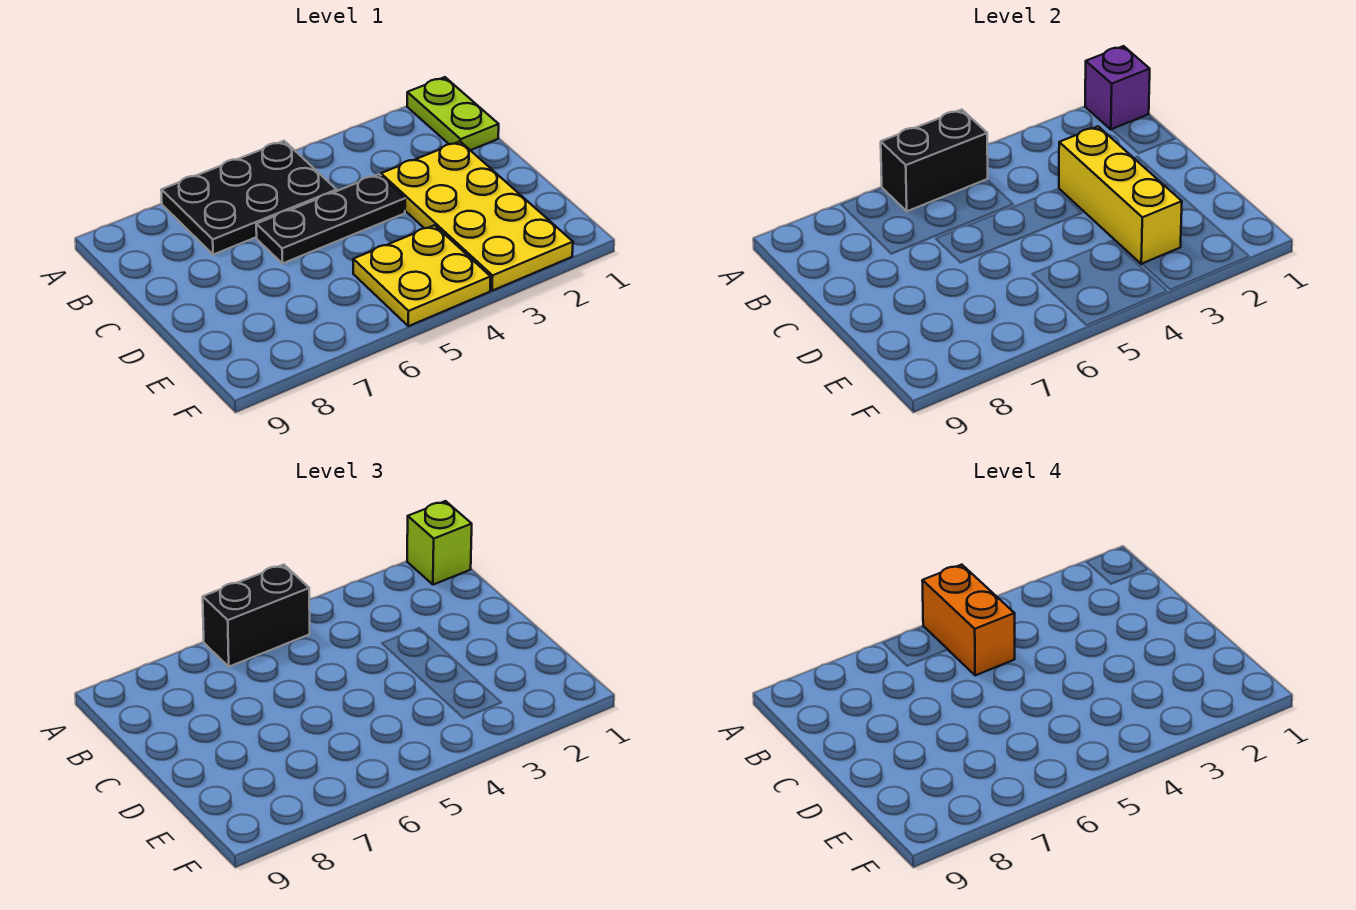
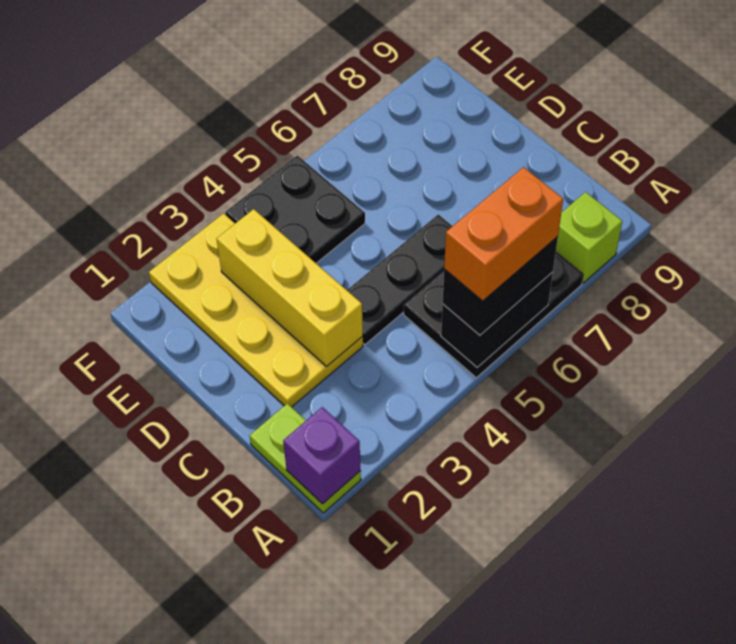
lime 1x1 brick [407,501,472,585] -> lime 1x1 brick moved to [556,192,622,283]
orange 1x2 brick [922,565,1015,675] -> orange 1x2 brick turned to [444,167,563,301]
yellow 2x2 plate [353,225,491,326] -> black 2x2 plate [225,156,365,263]

